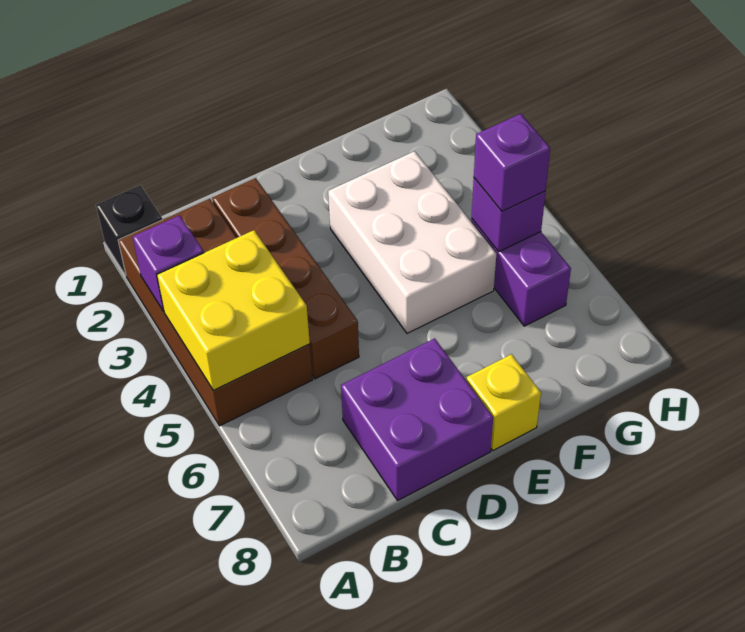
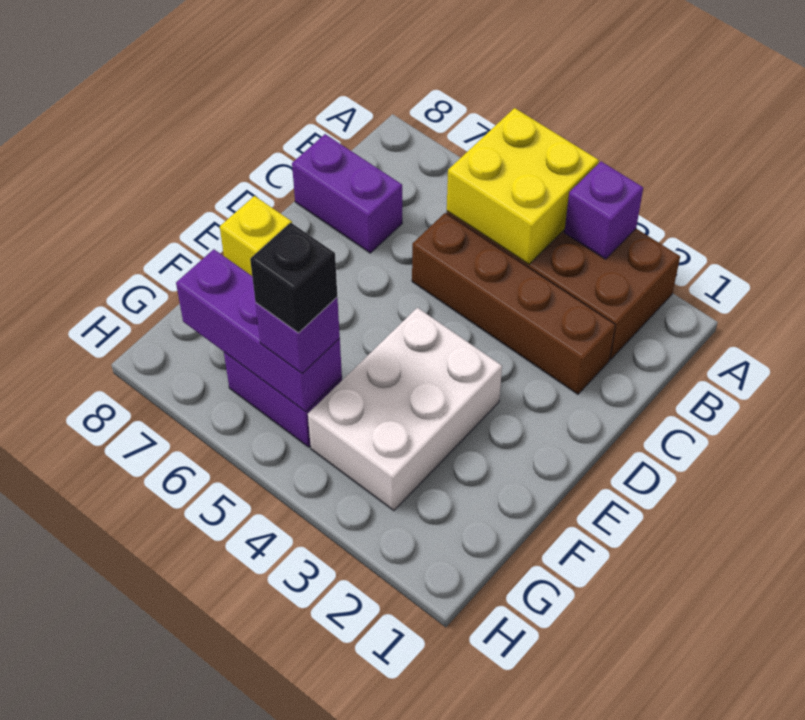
black 1x1 brick [96,185,162,276] -> black 1x1 brick moved to [250,222,337,333]
purple 2x2 brick [341,338,493,500] -> purple 1x2 brick [292,134,402,253]
white 2x3 brick [328,151,496,333] -> white 2x3 brick turned to [308,308,502,511]
purple 1x1 brick [472,178,546,252] -> purple 1x3 brick [176,249,342,411]

